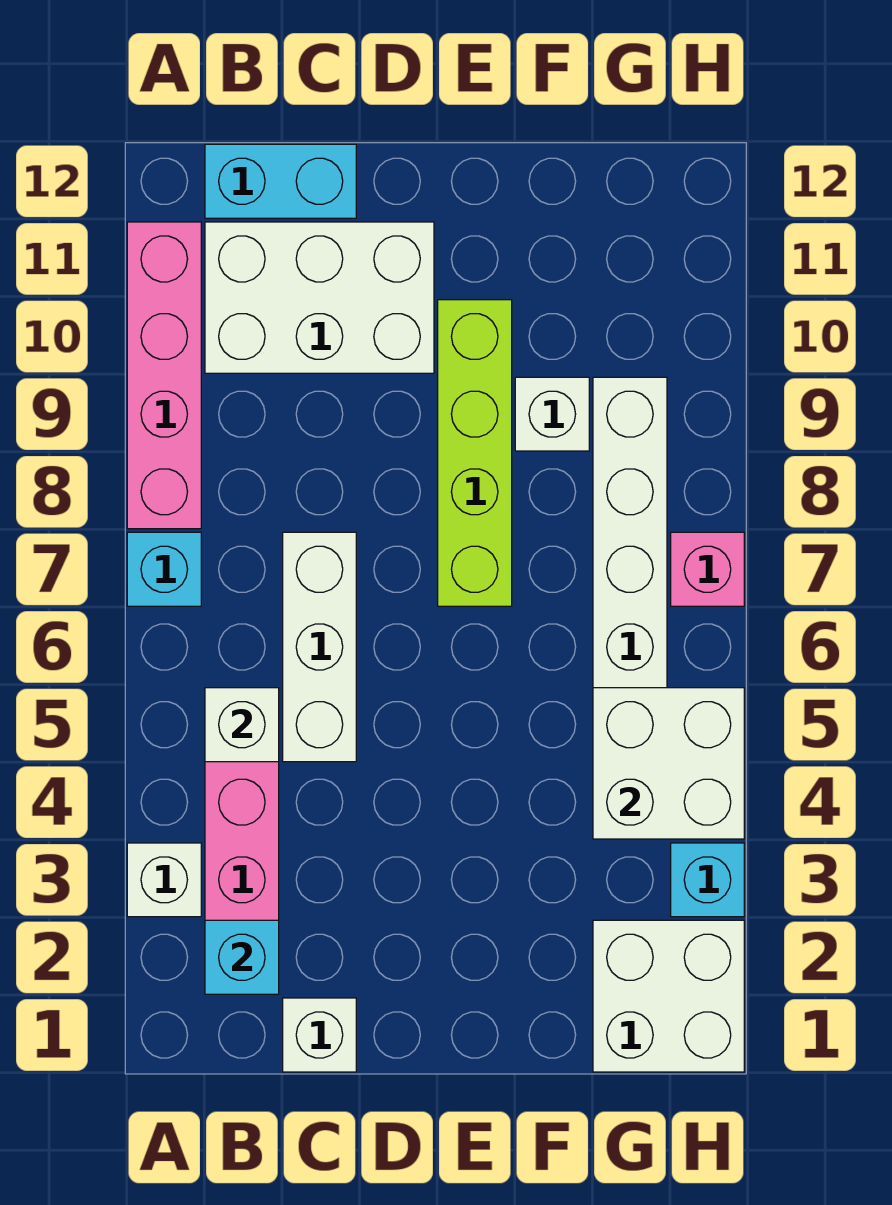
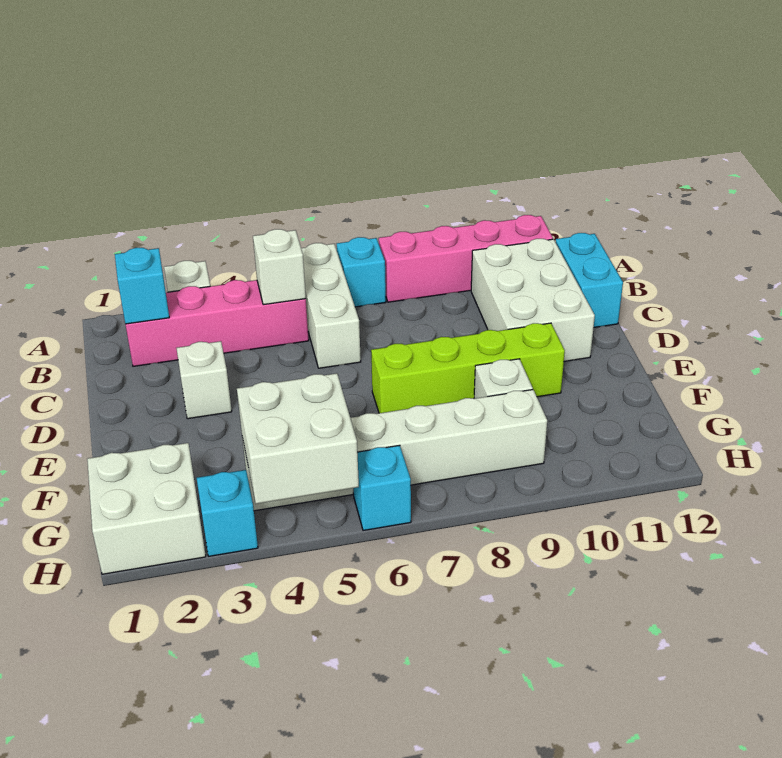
white 1x1 brick [283,998,356,1072] -> white 1x1 brick moved to [176,341,232,419]
white 1x3 brick [283,532,356,762] -> white 1x3 brick turned to [301,243,361,368]
none -> cyan 1x1 brick [353,445,411,531]
pink 1x1 brick [671,532,744,606] -> none

